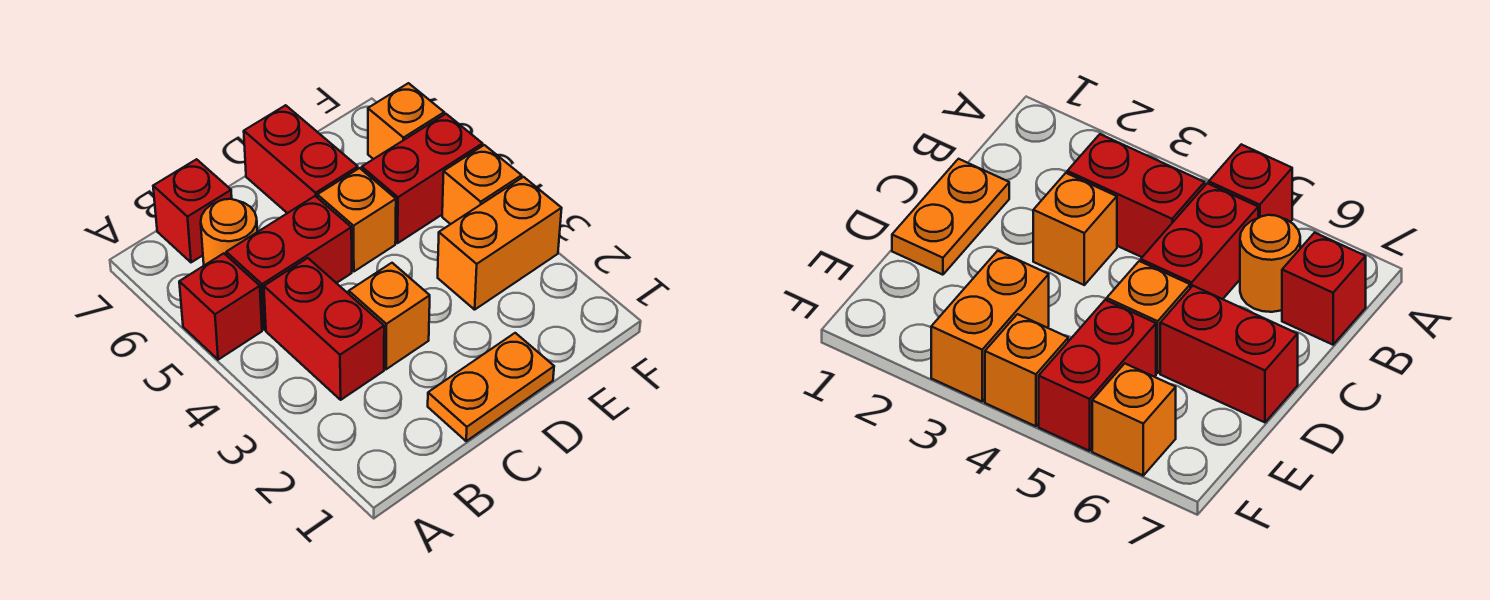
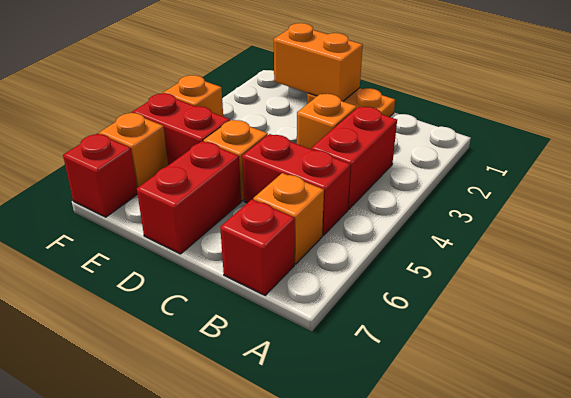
red 1x1 brick [179,253,262,360] -> red 1x1 brick moved to [63,133,137,217]
orange 1x1 round brick [201,199,257,265] -> orange 1x1 brick [253,173,324,264]
orange 1x2 brick [438,177,562,310] -> orange 1x2 brick moved to [274,23,363,101]

